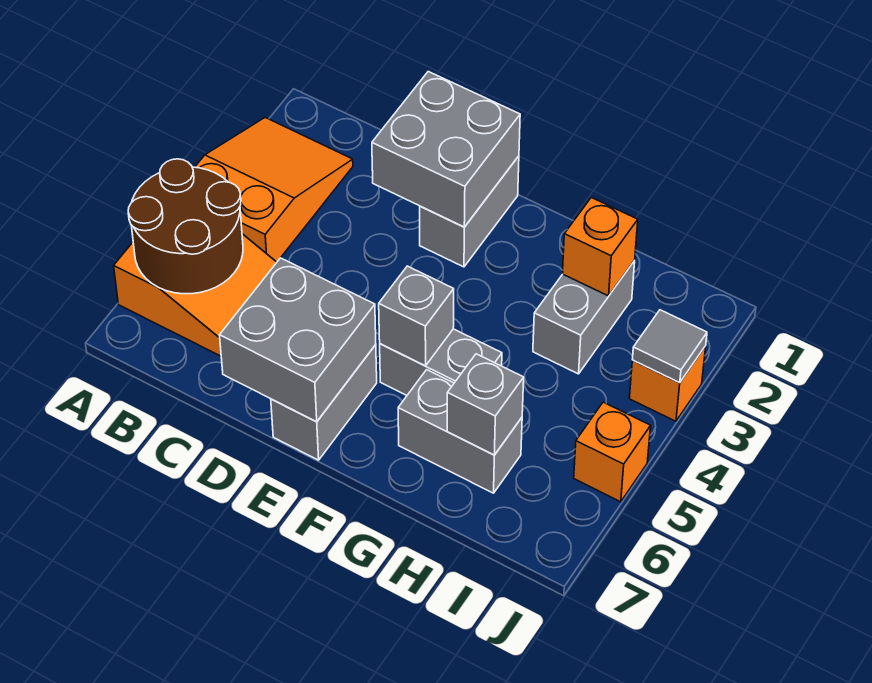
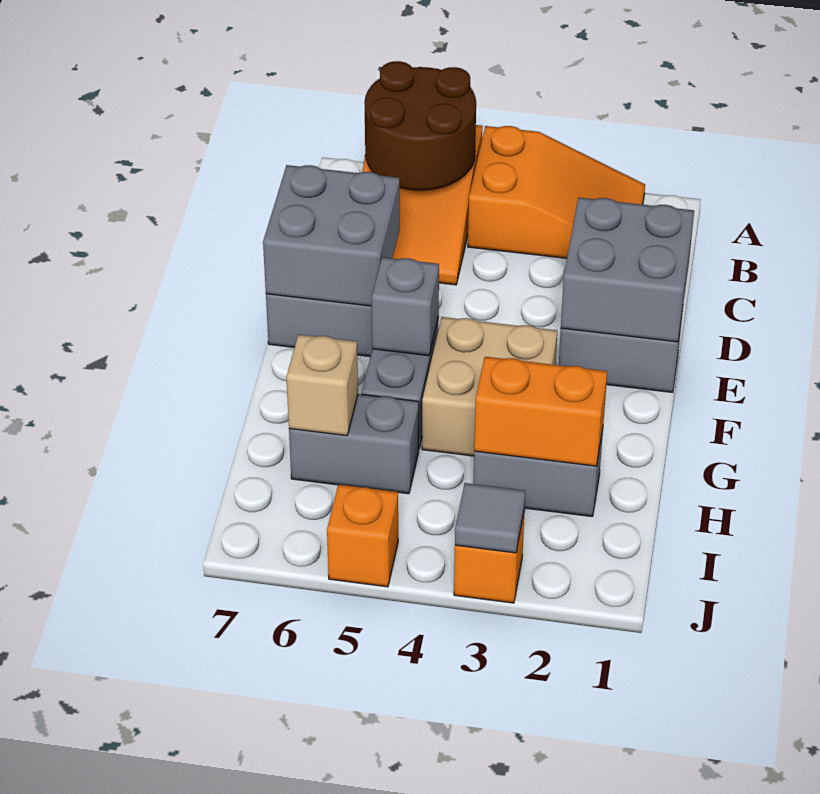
none -> tan 2x2 brick [422,317,557,456]
grey 1x2 brick [398,370,522,493] -> grey 1x2 brick turned to [289,394,419,494]
orange 1x1 brick [562,198,638,296] -> orange 1x2 brick [474,357,607,466]
grey 1x1 brick [447,354,524,455] -> tan 1x1 brick [286,335,358,436]

